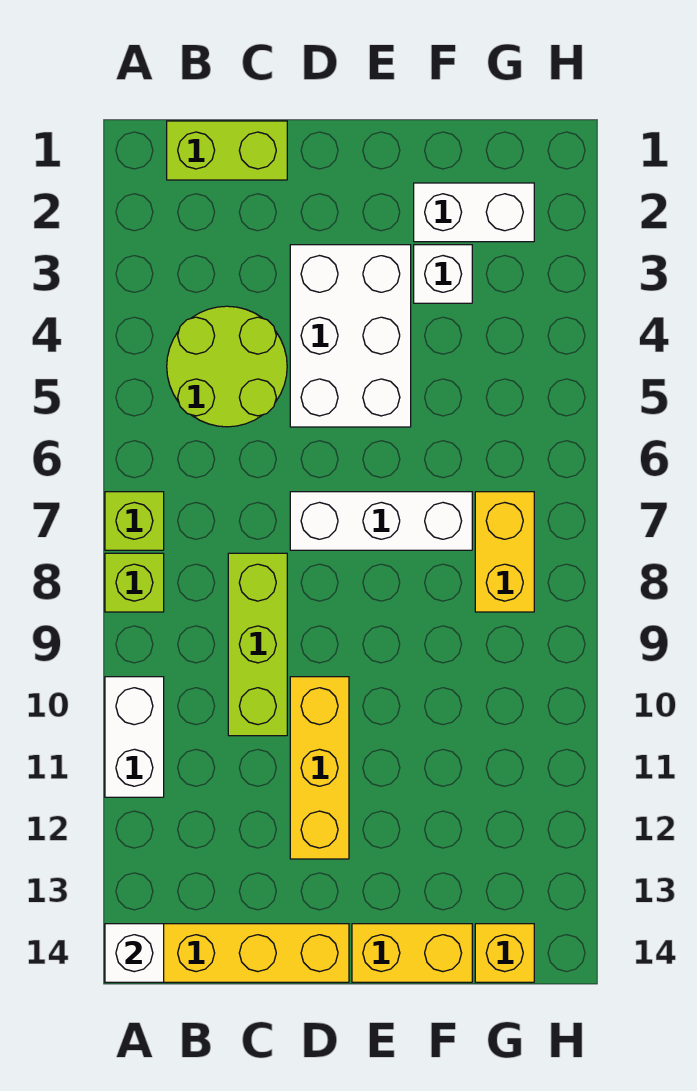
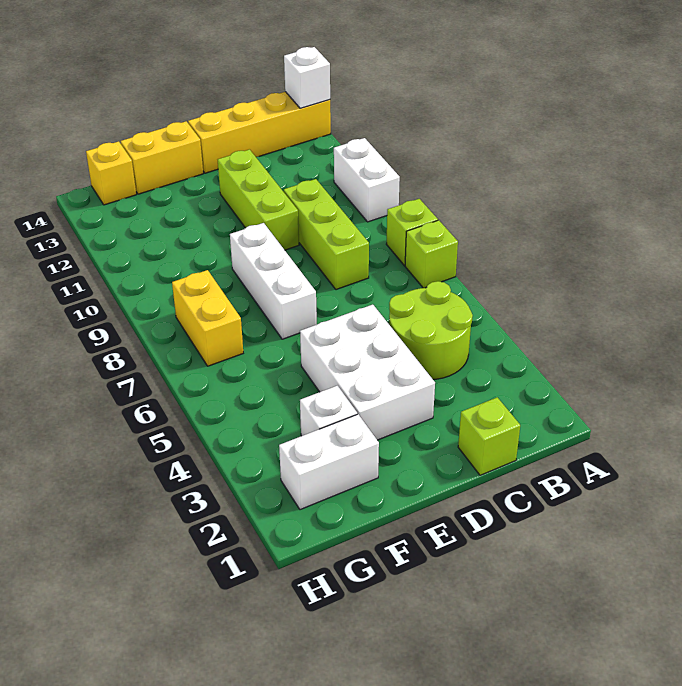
lime 1x2 brick [167,121,287,180] -> lime 1x1 brick [458,397,520,475]
white 1x3 brick [290,492,472,550] -> white 1x3 brick turned to [230,223,317,339]
yellow 1x3 brick [290,677,349,859] -> lime 1x3 brick [218,149,299,250]

